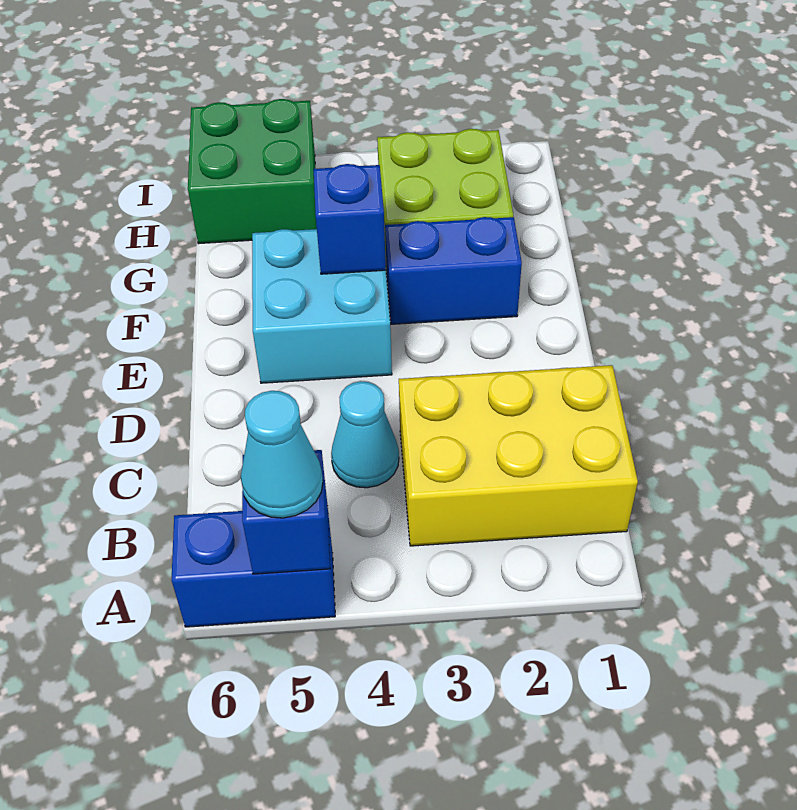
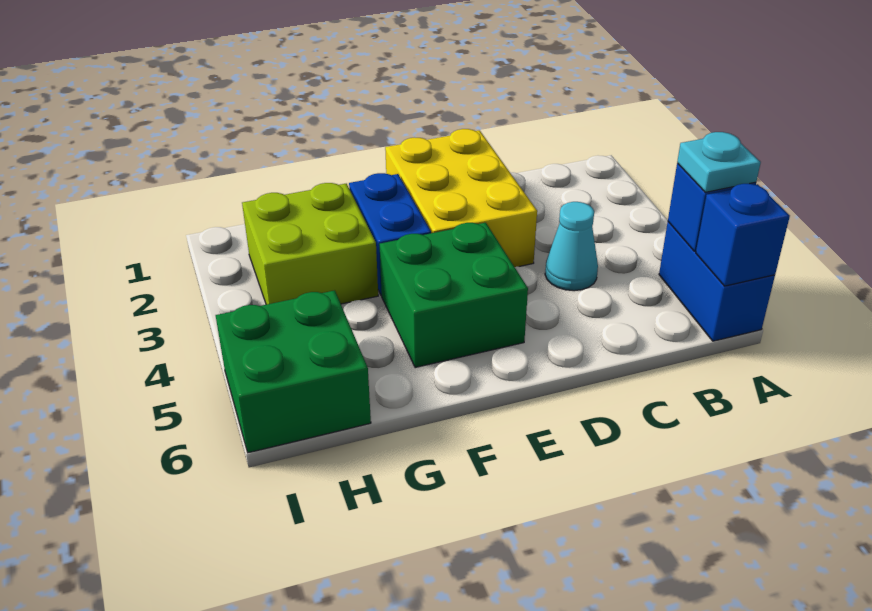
cyan 1x1 cone [241,391,323,518] -> cyan 1x1 plate [677,132,761,192]
yellow 2x3 brick [399,365,638,546] -> yellow 2x3 brick moved to [385,129,537,267]
cyan 2x2 brick [252,229,392,383] -> green 2x2 brick [379,223,528,368]
blue 1x1 brick [314,164,386,274] -> blue 1x1 brick moved to [696,184,790,286]

